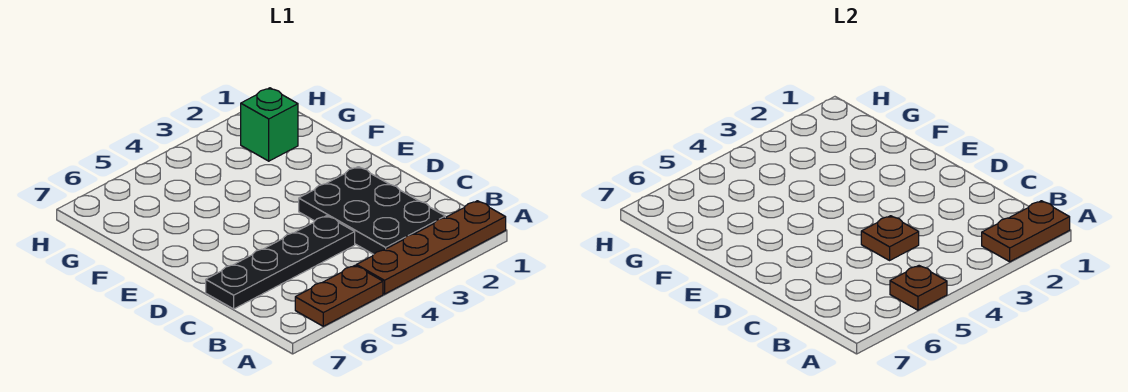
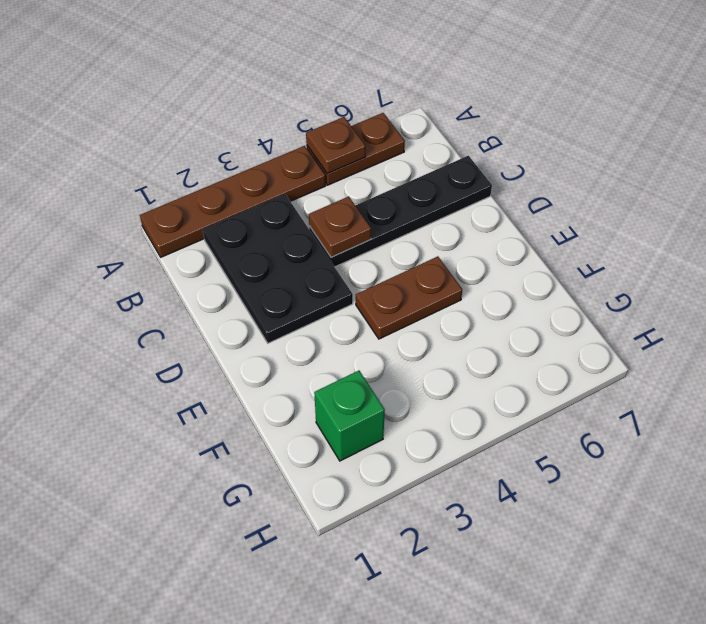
brown 1x2 plate [982,201,1070,262] -> brown 1x2 plate moved to [356,256,462,339]

